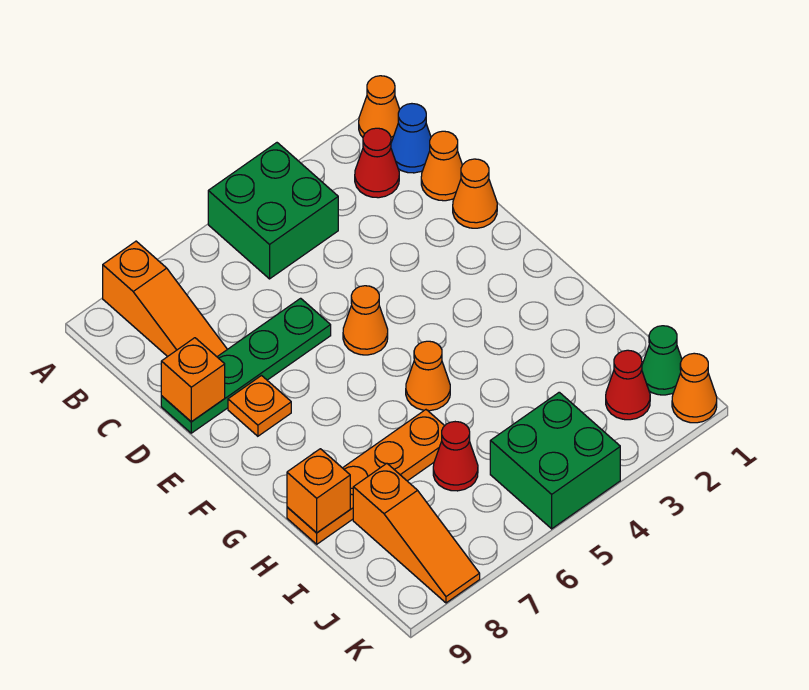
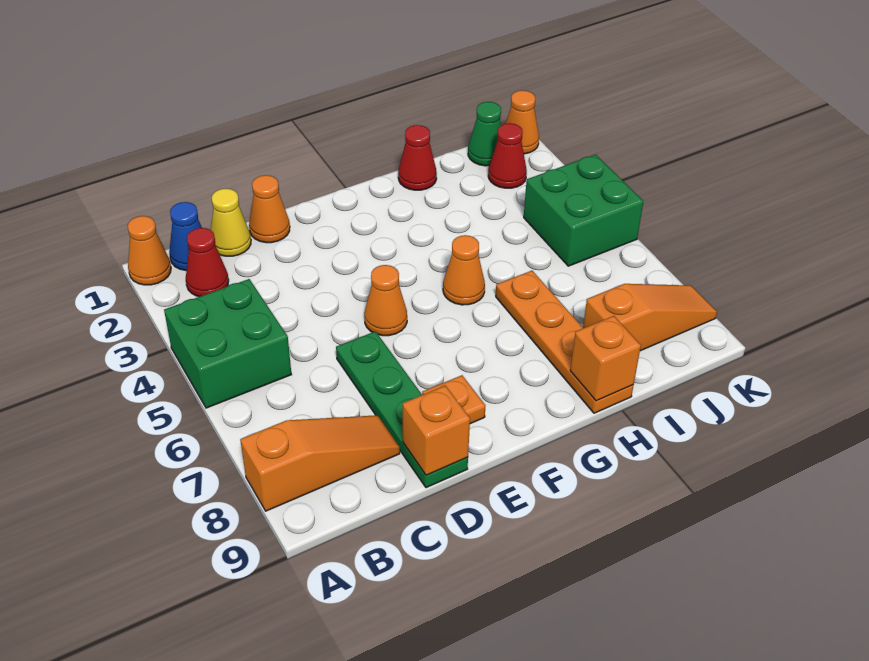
orange 1x1 cone [421,131,462,201] -> yellow 1x1 cone [211,189,251,256]
red 1x1 cone [433,422,478,491] -> red 1x1 cone moved to [398,125,437,190]

